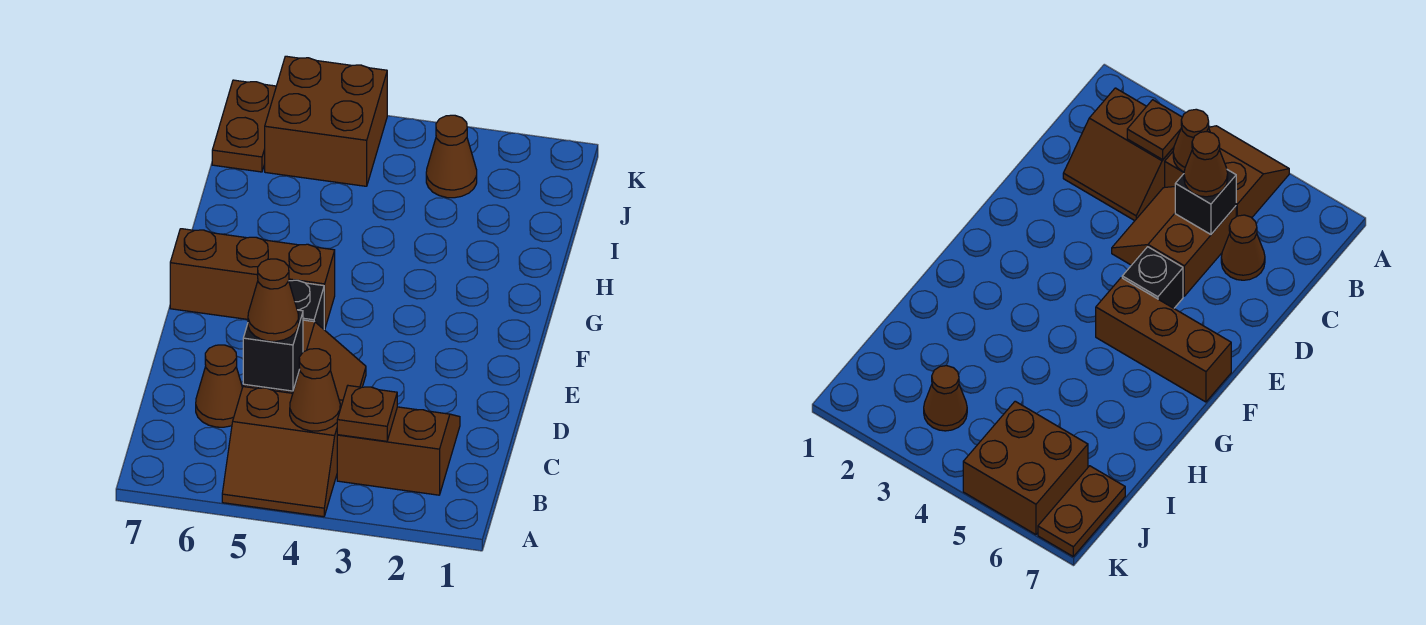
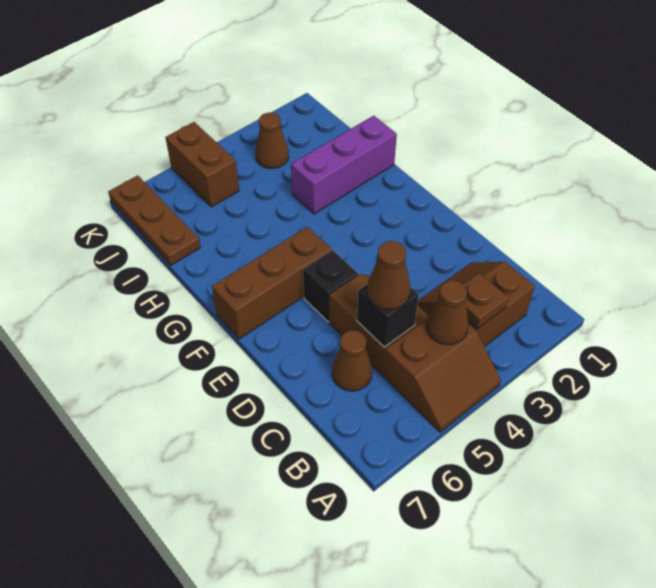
none -> purple 1x3 brick [291,116,397,214]
brown 2x2 brick [265,56,387,186] -> brown 1x2 brick [165,122,239,207]
brown 1x2 plate [212,80,276,172] -> brown 1x3 plate [108,175,201,265]

